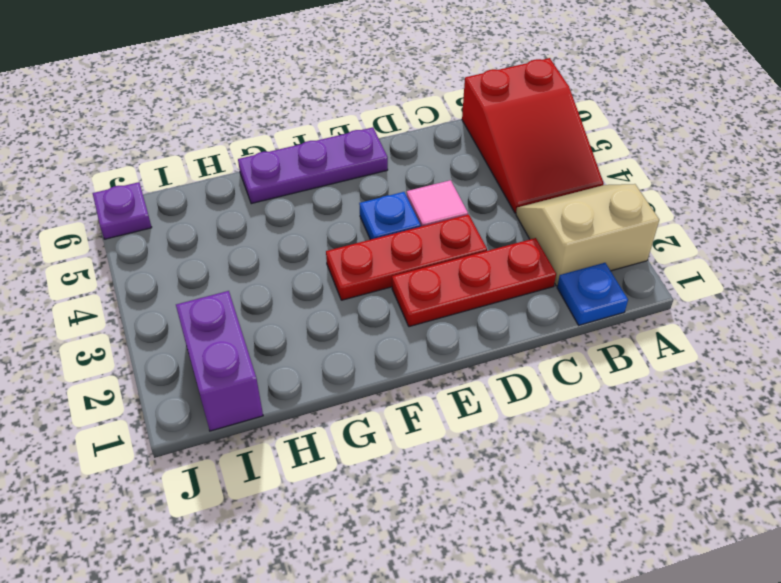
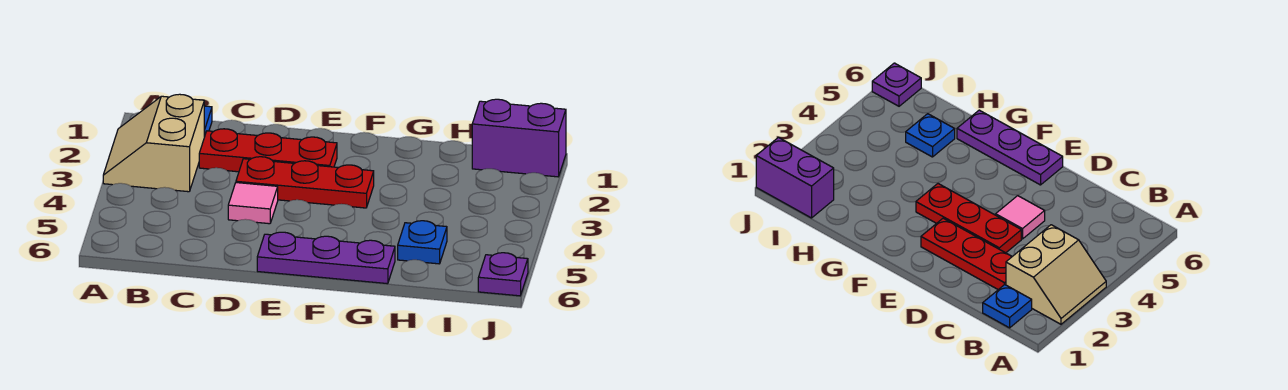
tan 2x2 slope [516,184,659,286] -> tan 2x2 slope turned to [103,94,205,192]
red 2x3 slope [462,58,604,213] -> none
blue 1x1 plate [359,192,421,240] -> blue 1x1 plate moved to [398,221,447,264]
purple 1x2 brick [176,291,263,431] -> purple 1x2 brick turned to [472,99,566,177]

